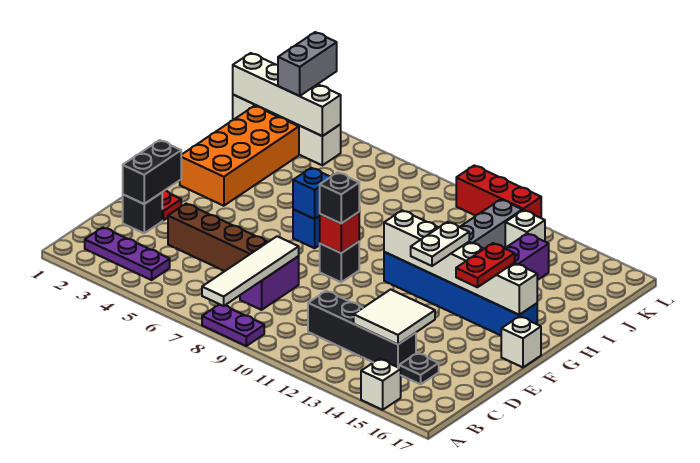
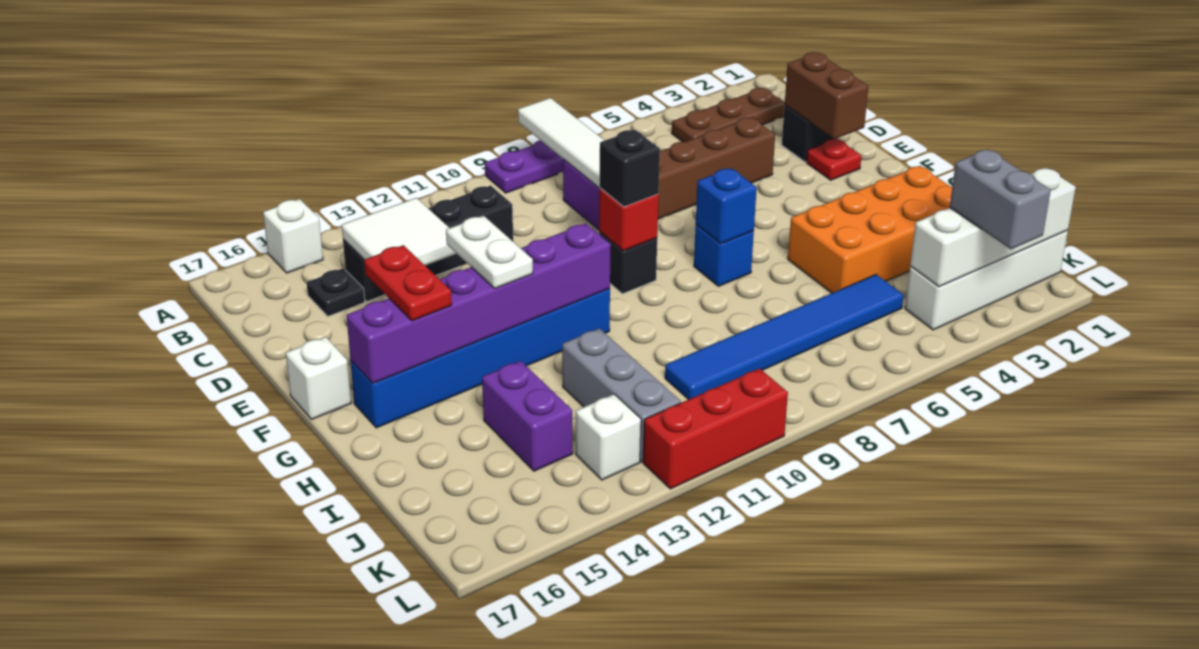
purple 1x3 plate [85,227,170,280] -> brown 1x3 plate [672,88,785,142]
black 1x2 brick [123,140,181,204] -> brown 1x2 brick [785,52,868,139]
orange 2x4 brick [180,106,299,206] -> orange 2x4 brick turned to [788,166,952,293]
white 1x6 brick [384,210,537,315] -> purple 1x6 brick [347,223,611,383]
none -> blue 1x6 tile [665,275,903,400]

